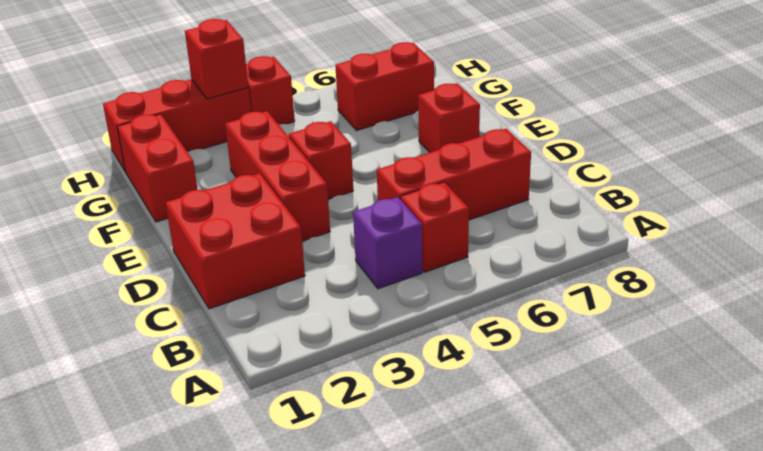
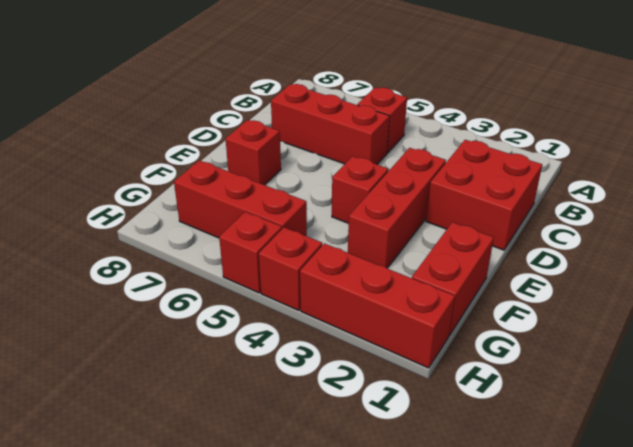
purple 1x1 brick [353,197,422,289] -> none
red 1x2 brick [335,42,434,131] -> red 1x3 brick [174,160,307,238]
red 1x1 brick [185,19,248,99] -> red 1x1 brick moved to [219,212,282,293]

